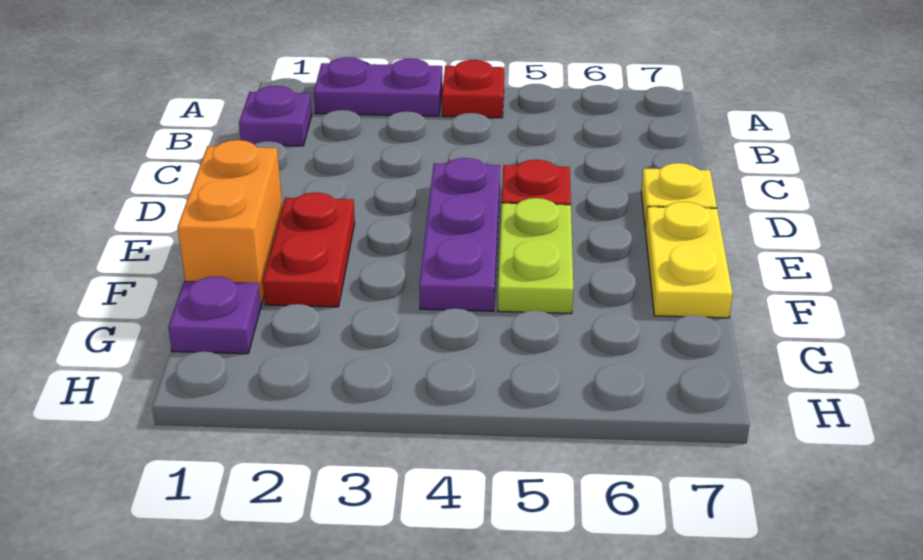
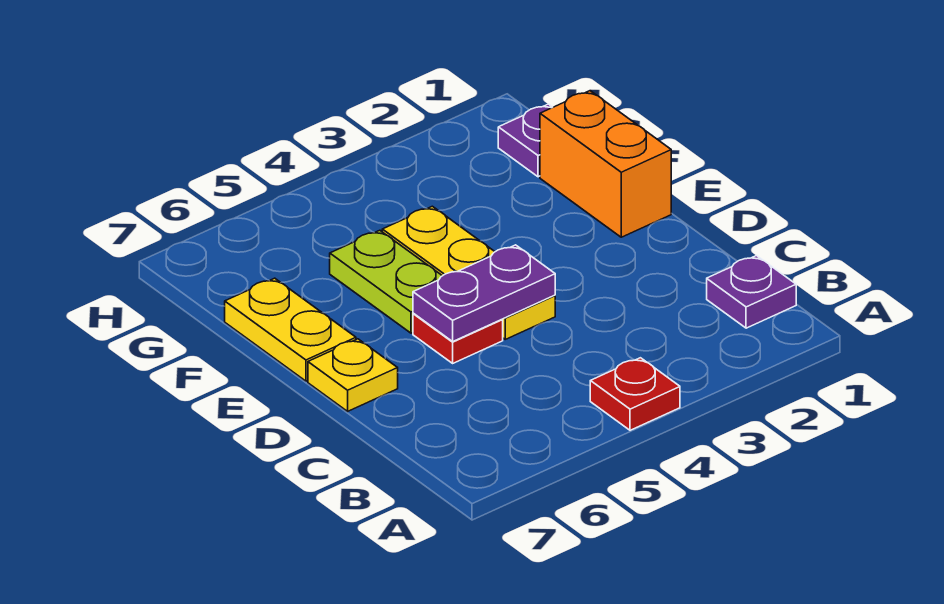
purple 1x2 plate [314,57,442,116] -> purple 1x2 plate moved to [413,245,555,341]
purple 1x3 plate [419,158,500,311] -> yellow 1x3 plate [382,206,555,339]
red 1x2 plate [263,192,355,307] -> none

